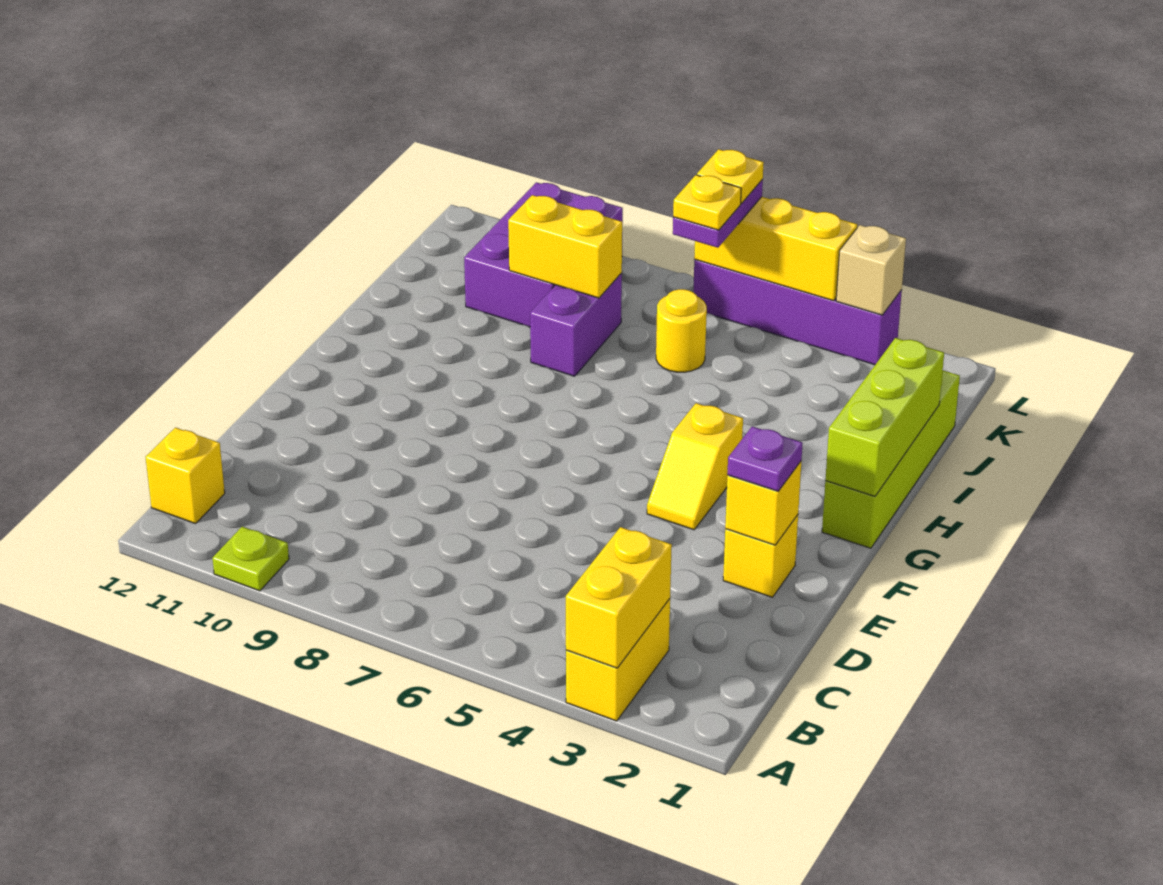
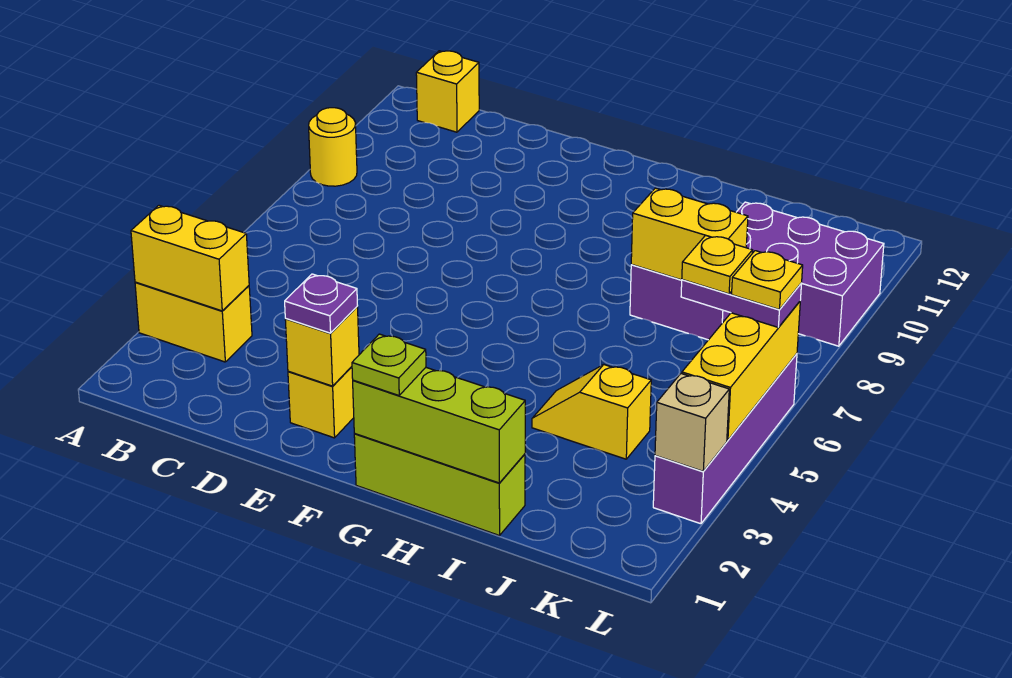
lime 1x1 plate [212,526,289,591] -> lime 1x1 plate moved to [352,334,426,395]
yellow 1x2 slope [647,403,743,530] -> yellow 1x2 slope moved to [532,365,651,459]
lime 1x4 brick [822,371,960,548] -> lime 1x3 brick [354,434,525,536]
yellow 1x1 round brick [656,289,707,372] -> yellow 1x1 round brick moved to [309,108,357,186]
yellow 1x2 brick [508,195,622,298] -> yellow 1x2 brick turned to [631,188,748,280]

